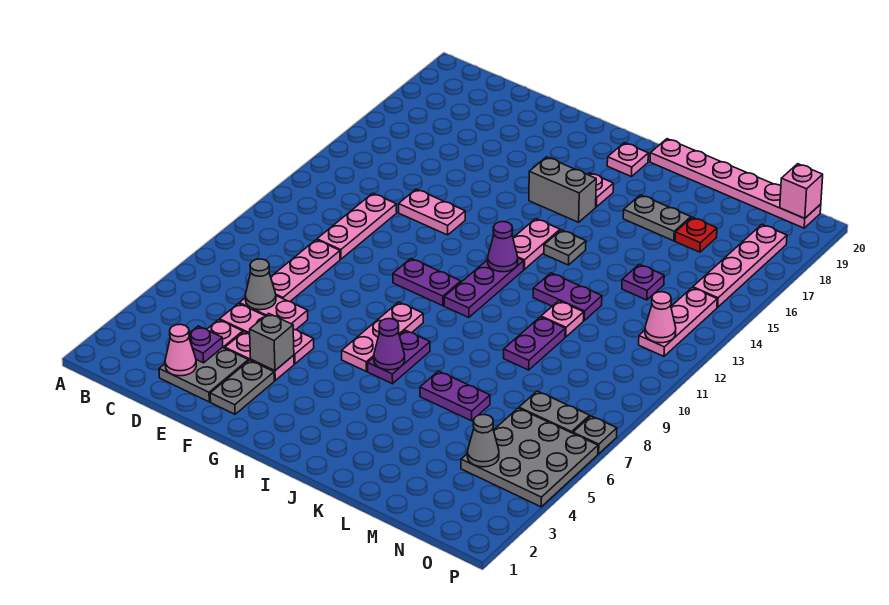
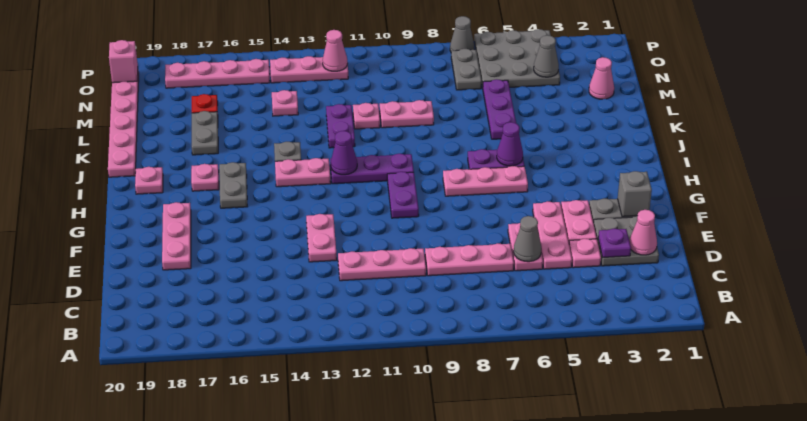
none -> pink 1x3 plate [162,202,191,270]
grey 1x1 brick [250,313,294,371] -> grey 1x1 brick moved to [618,171,652,217]
grey 1x2 brick [529,157,596,222] -> grey 1x2 plate [219,162,247,208]
purple 1x2 plate [420,371,490,421] -> purple 1x3 plate [483,79,516,139]
purple 1x2 plate [504,317,565,370] -> pink 1x2 plate [380,100,434,128]
none -> pink 1x1 cone [589,57,614,99]
purple 1x1 plate [622,264,664,300] -> pink 1x1 plate [272,90,298,116]
grey 1x1 plate [573,416,617,454] -> grey 1x1 cone [450,16,474,52]

